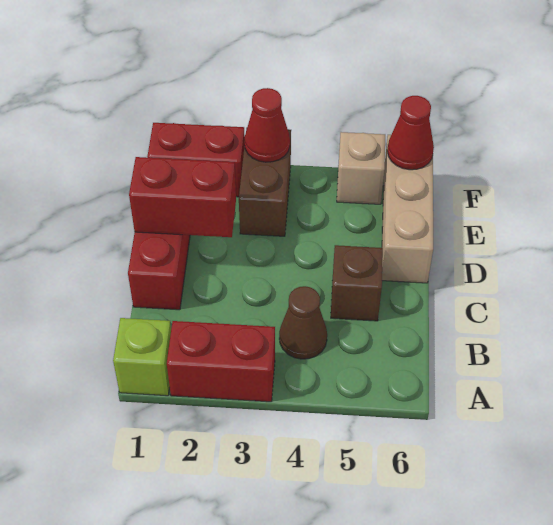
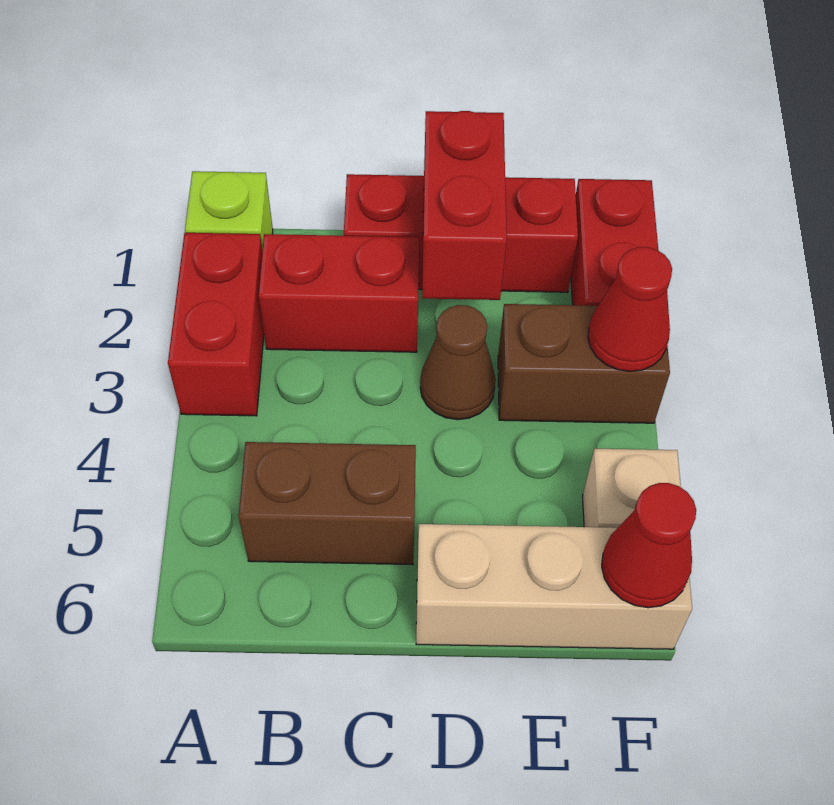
none -> red 1x2 brick [258,234,419,352]
brown 1x1 cone [279,286,327,359] -> brown 1x1 cone moved to [420,305,496,420]
brown 1x1 brick [331,245,383,321] -> brown 1x2 brick [239,442,416,565]

